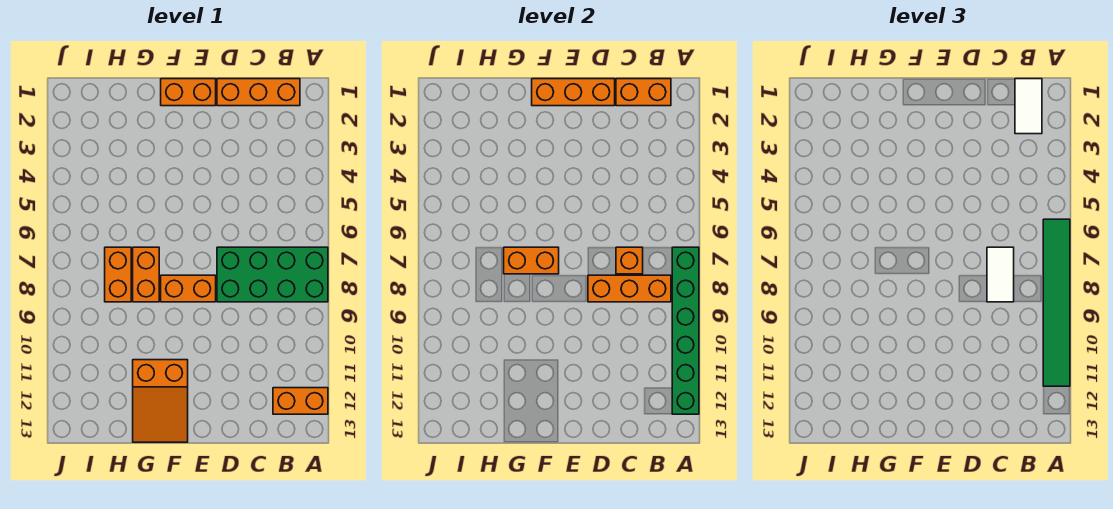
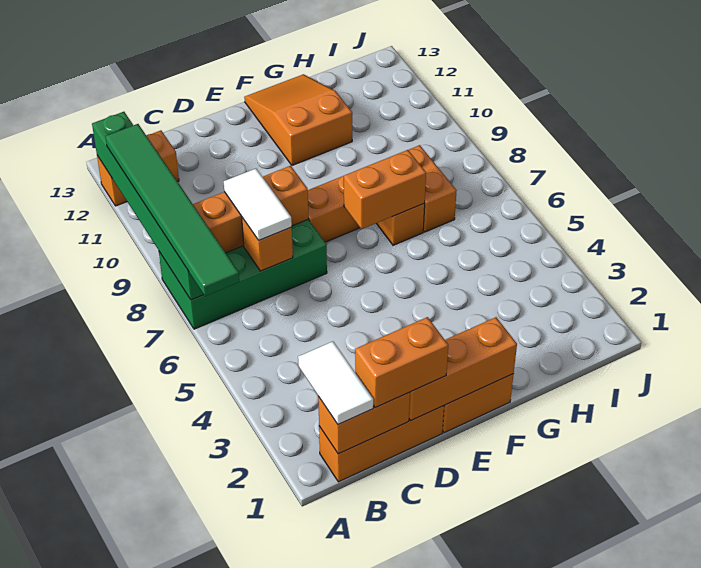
none -> orange 1x2 brick [355,317,448,408]

